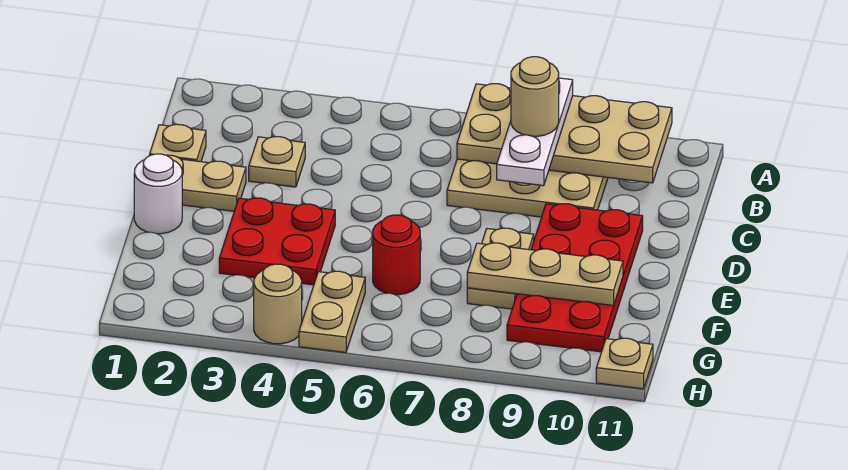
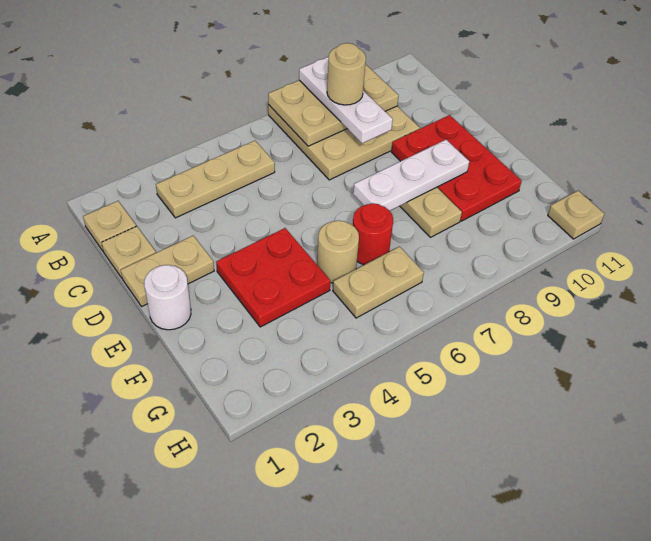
tan 2x4 plate [457,84,672,183] -> tan 2x3 plate [268,64,399,146]
tan 1x1 plate [249,137,305,187] -> tan 1x1 plate moved to [83,201,136,251]
red 2x4 plate [507,204,643,352] -> red 2x3 plate [391,115,522,221]
none -> white 1x3 plate [353,140,469,211]
tan 1x3 plate [467,243,623,306] -> tan 1x3 plate moved to [156,141,275,218]
tan 1x2 plate [299,271,365,352] -> tan 1x2 plate turned to [333,247,424,318]
tan 1x1 round brick [254,264,302,344] -> tan 1x1 round brick moved to [317,220,359,283]

